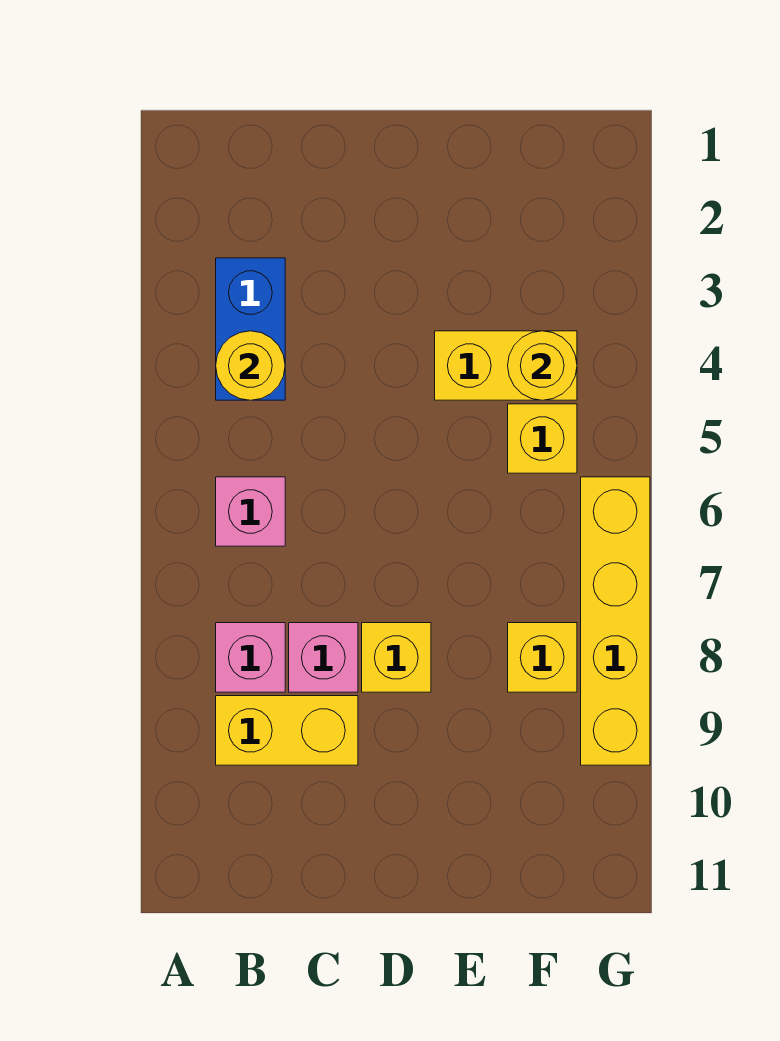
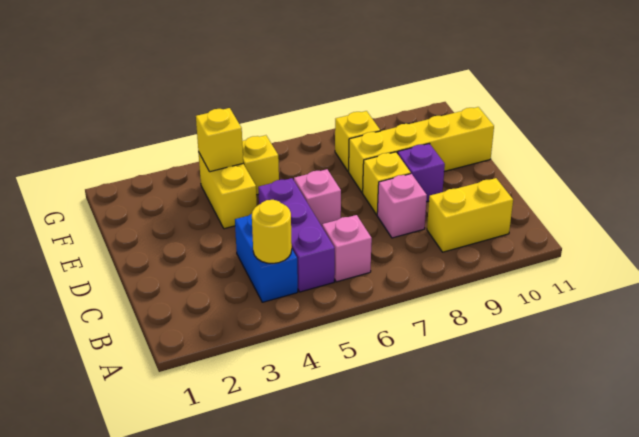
blue 1x2 brick [216,258,285,400] -> blue 1x2 brick turned to [235,214,298,302]
none -> purple 1x3 brick [258,178,335,292]
pink 1x1 brick [216,623,285,692] -> pink 1x1 brick moved to [294,169,341,226]
yellow 1x2 brick [216,696,358,765] -> yellow 1x2 brick turned to [427,178,513,252]
none -> purple 1x1 brick [397,144,445,202]
yellow 1x1 round brick [508,331,577,400] -> yellow 1x1 brick [196,108,243,172]
yellow 1x4 brick [581,477,650,765] -> yellow 1x4 brick moved to [349,107,494,193]

